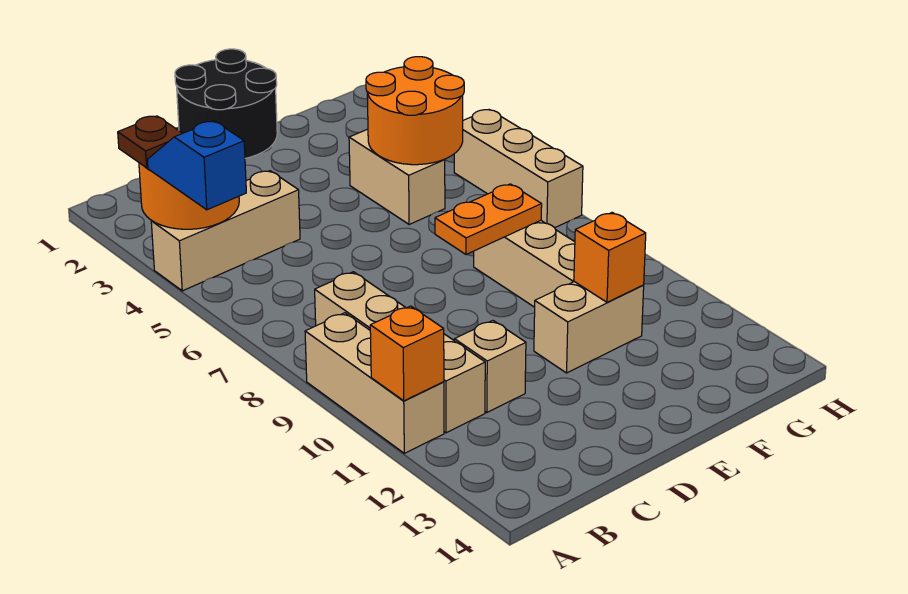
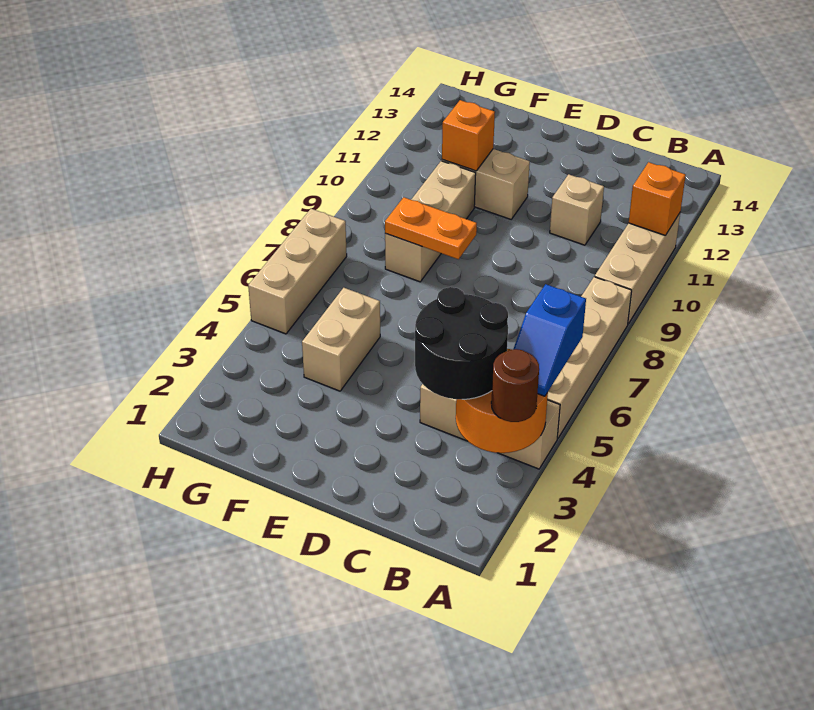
brown 1x1 plate [118,116,182,168] -> brown 1x1 round brick [491,349,539,422]
tan 1x4 brick [315,272,485,433] -> tan 1x4 brick moved to [547,277,632,438]
orange 2x2 round brick [366,57,464,165] -> none

